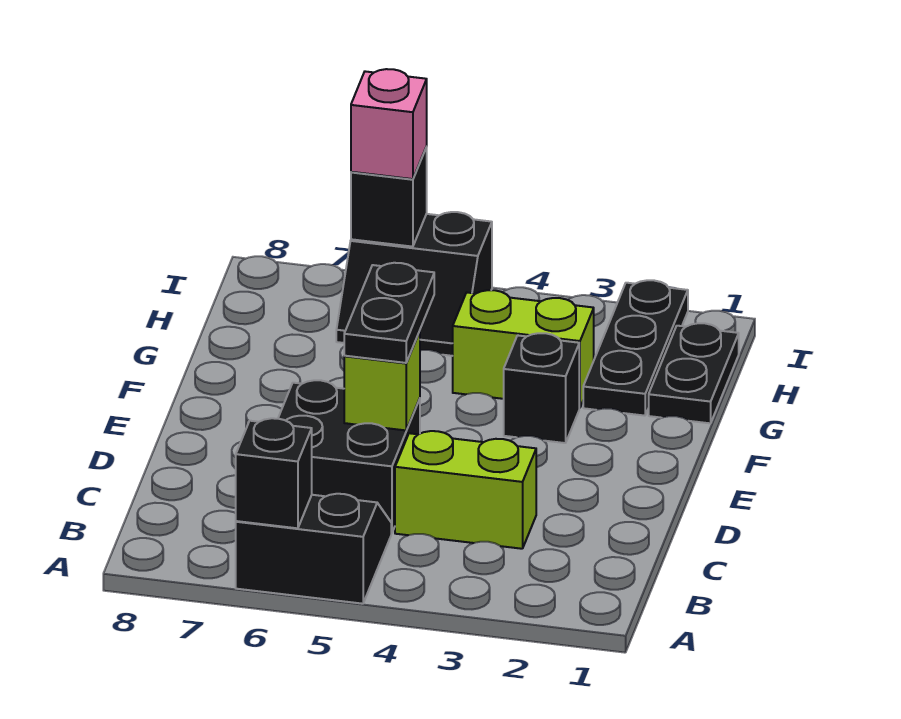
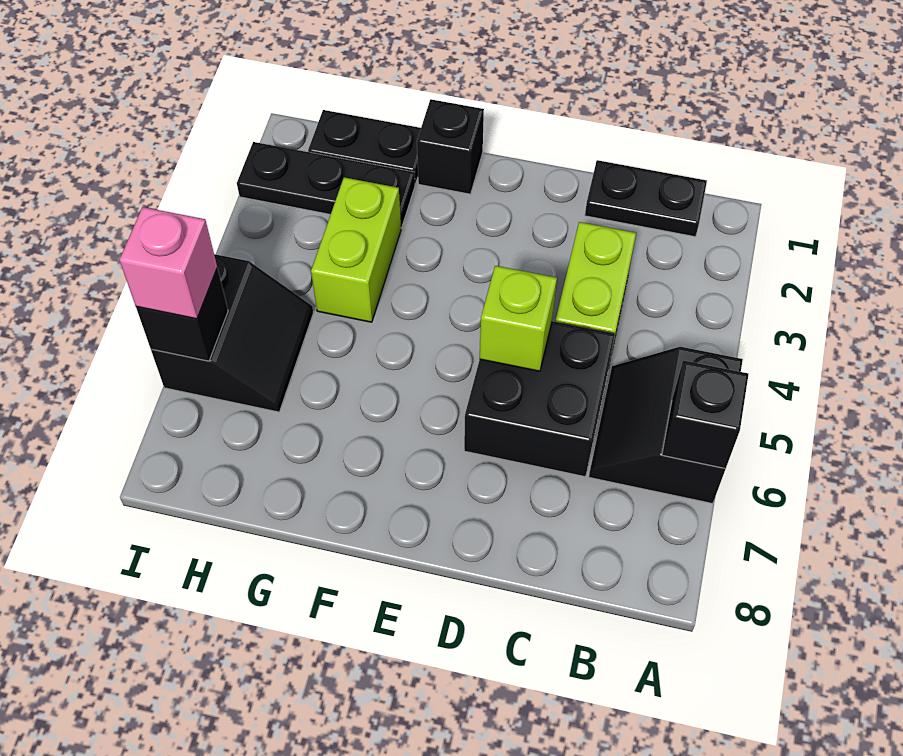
black 1x2 plate [344,263,434,363] -> black 1x2 plate moved to [585,160,707,237]
black 1x1 brick [504,333,579,443] -> black 1x1 brick moved to [417,99,484,194]

